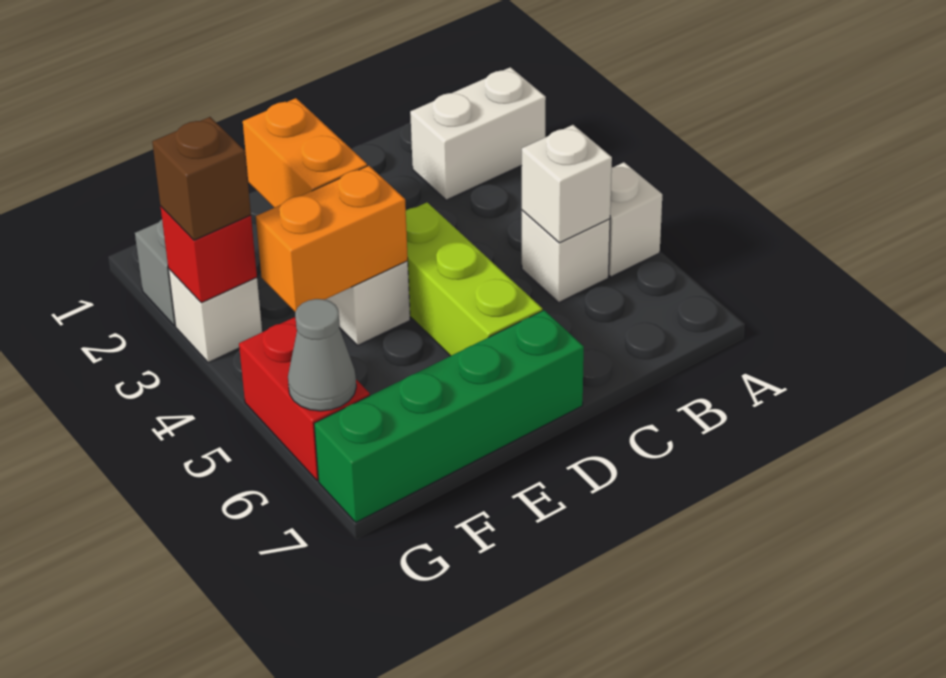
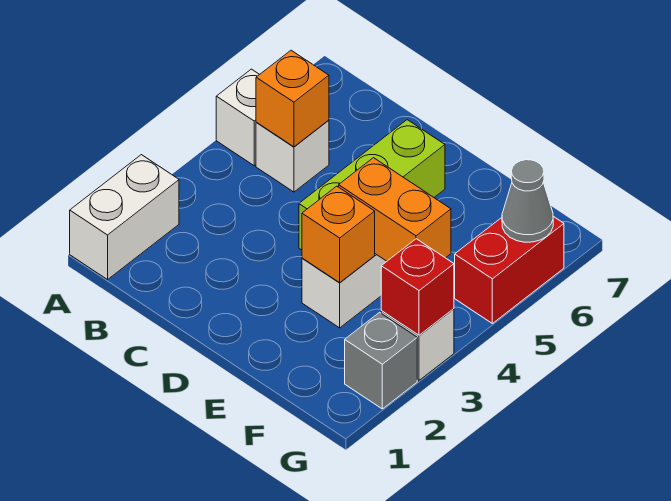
white 1x2 brick [410,67,546,200] -> white 1x2 brick turned to [70,155,179,280]
white 1x1 brick [522,125,612,243] -> orange 1x1 brick [256,50,329,147]
green 1x4 brick [314,310,584,522] -> none
orange 1x2 brick [243,98,367,208] -> orange 1x1 brick [302,186,375,283]
brown 1x1 brick [152,117,251,240] -> none

